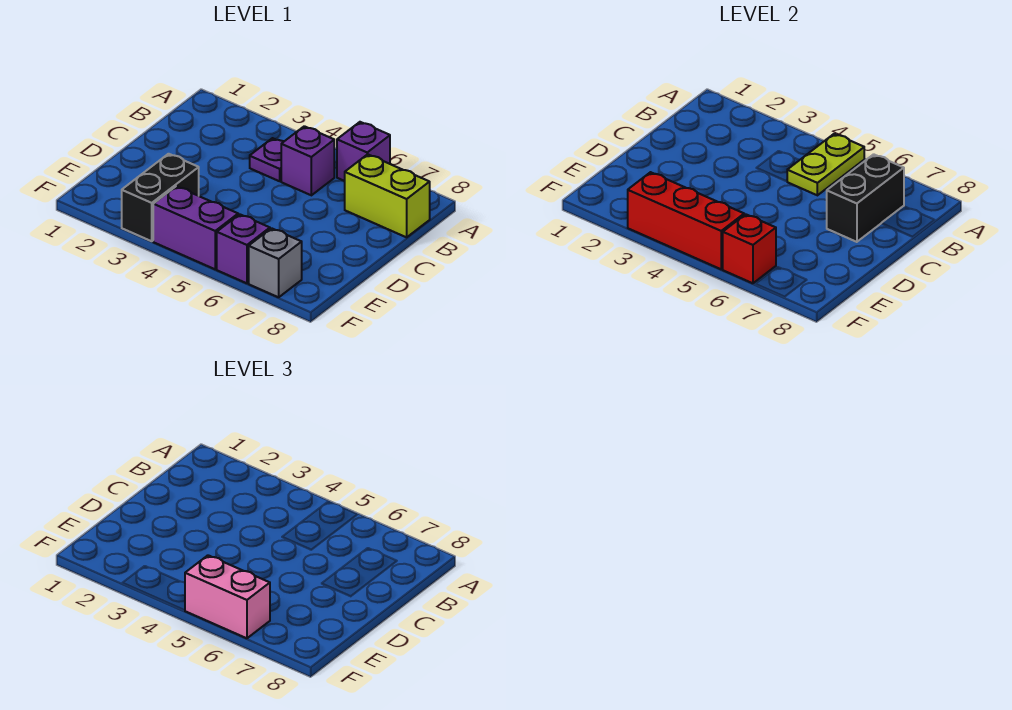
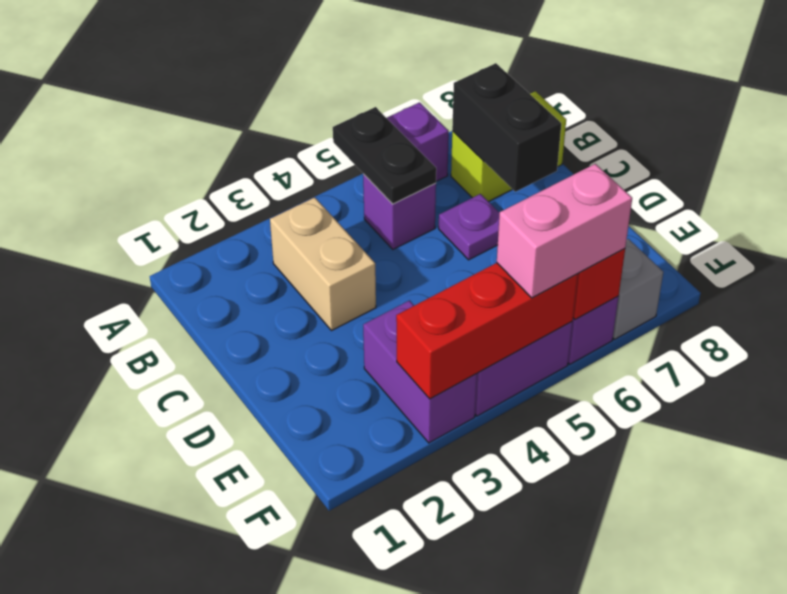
lime 1x2 plate [787,134,864,195] -> black 1x2 plate [333,107,436,204]
none -> tan 1x2 brick [270,197,376,331]
purple 1x1 plate [250,138,284,181] -> purple 1x1 plate moved to [439,194,500,260]
black 1x2 brick [122,154,199,241] -> purple 1x2 brick [363,301,477,443]

